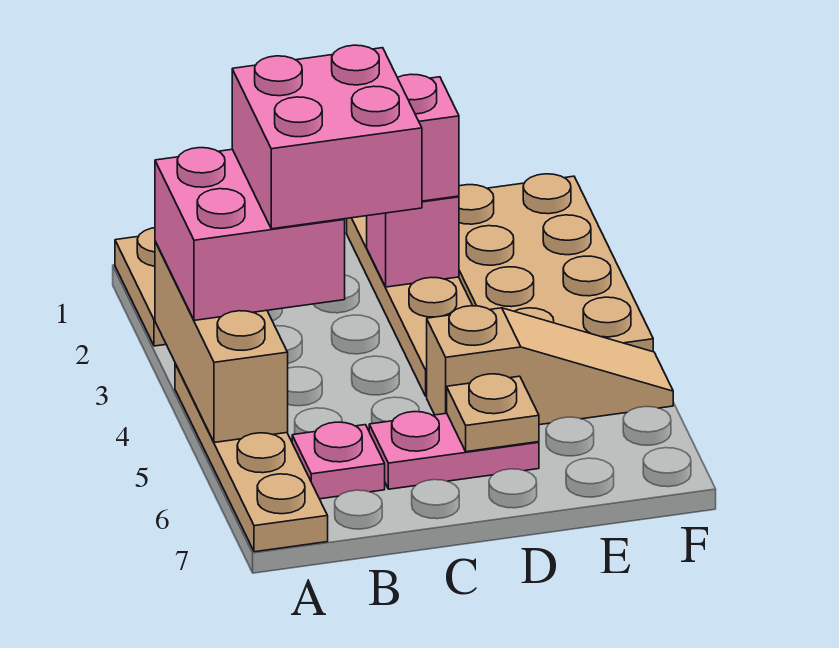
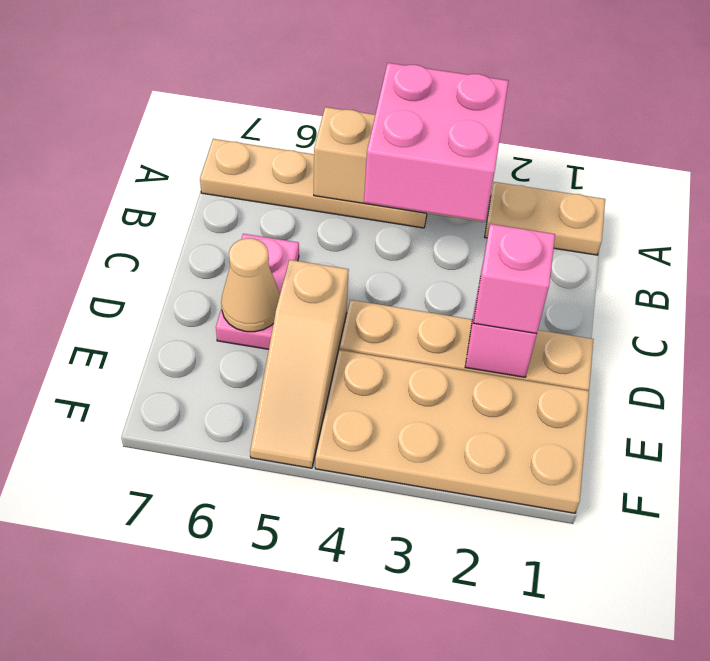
pink 2x2 brick [232,45,422,229] -> none
pink 1x1 plate [292,422,385,499] -> none
tan 1x1 plate [447,374,539,452] -> tan 1x1 cone [221,238,280,332]

